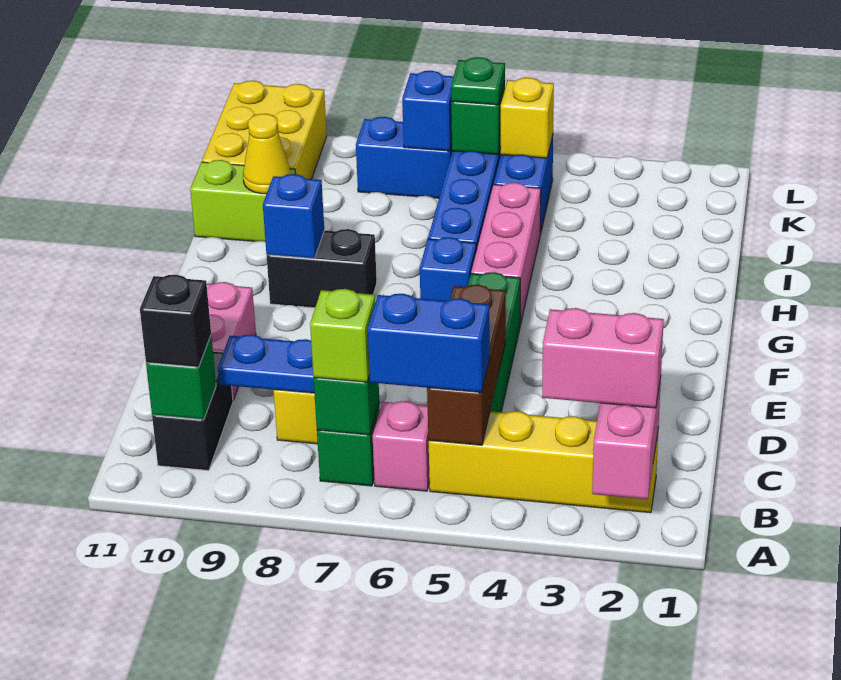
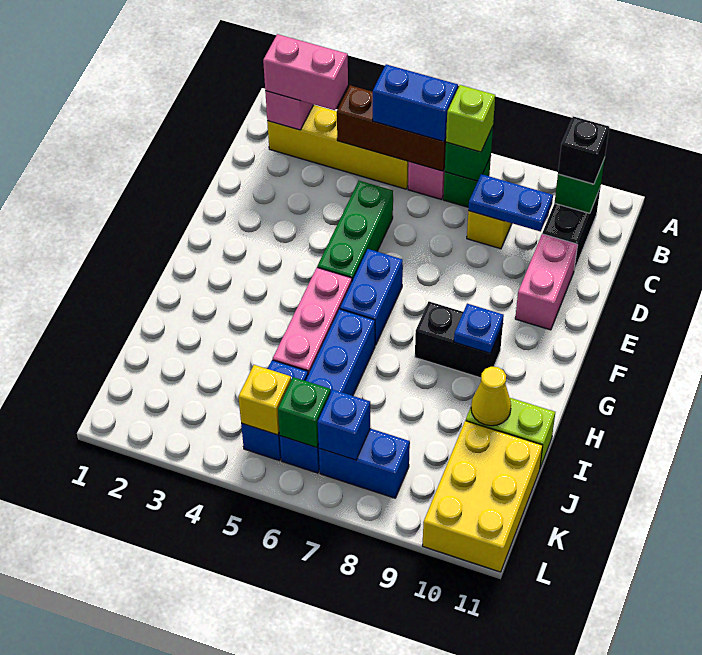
brown 1x3 brick [427,285,506,445] -> brown 1x3 brick turned to [337,85,446,171]
blue 1x1 brick [420,237,476,301] -> blue 1x2 brick [340,249,403,345]
blue 1x1 brick [263,174,324,259] -> blue 1x1 plate [454,304,504,353]
green 1x1 plate [451,57,505,105] -> none

